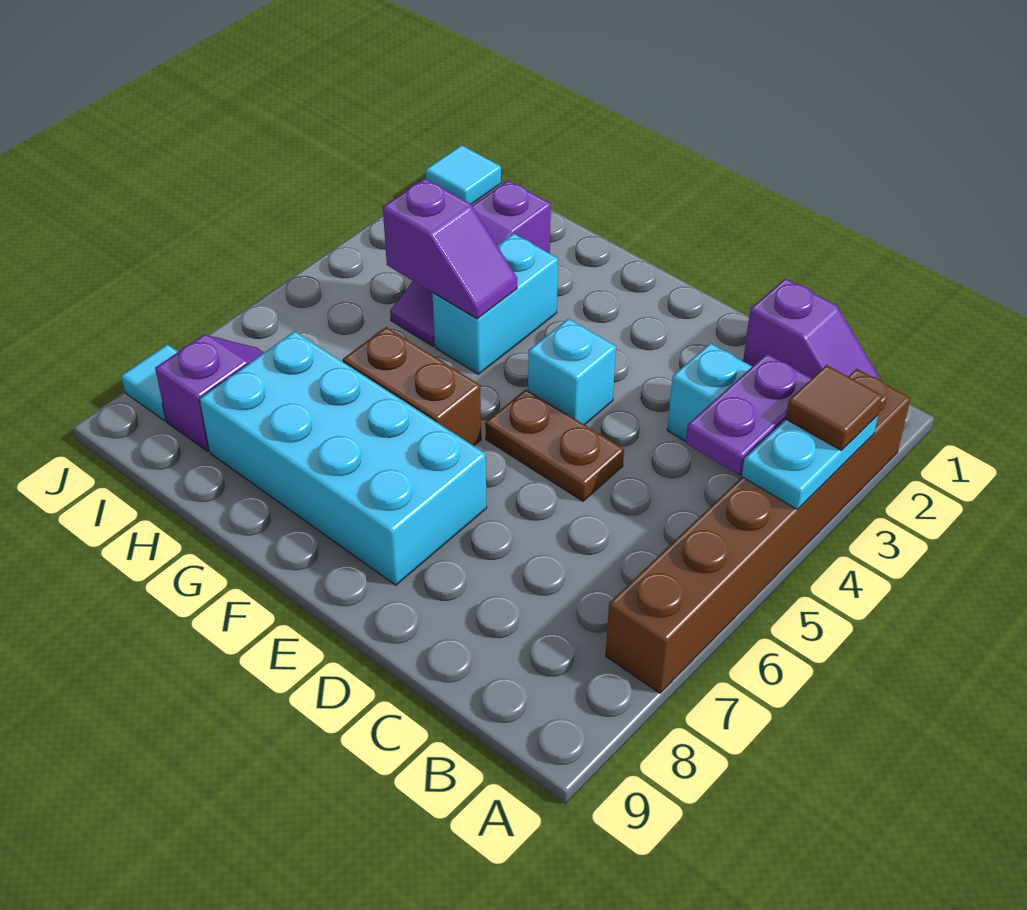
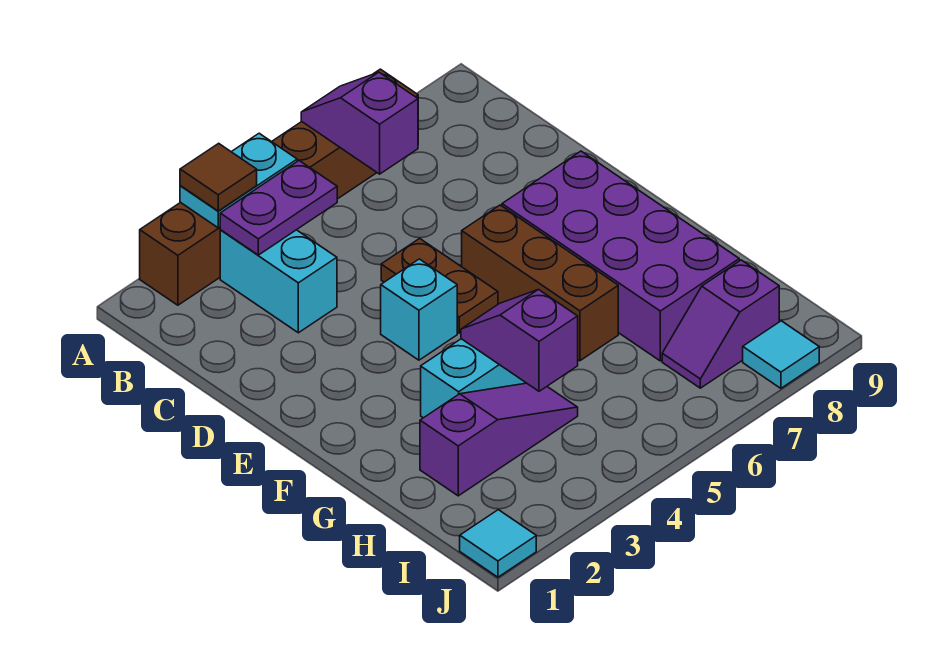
purple 1x2 slope [743,278,880,379] -> purple 1x2 slope moved to [301,72,418,174]
cyan 2x4 brick [200,331,487,585] -> purple 2x4 brick [502,151,739,361]
brown 1x2 brick [343,327,481,446] -> brown 1x3 brick [462,205,618,361]

